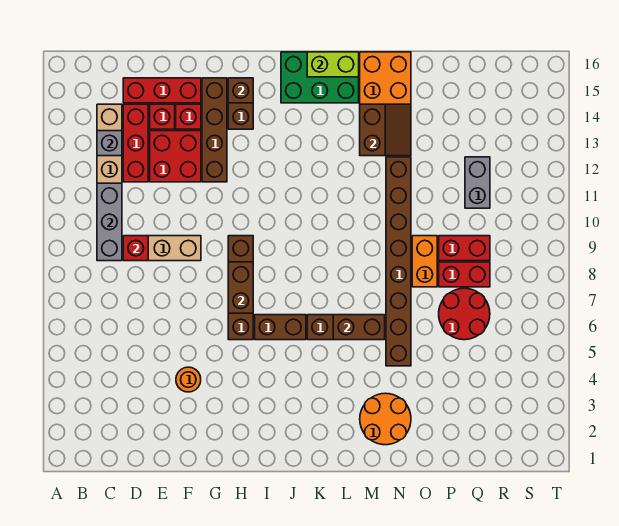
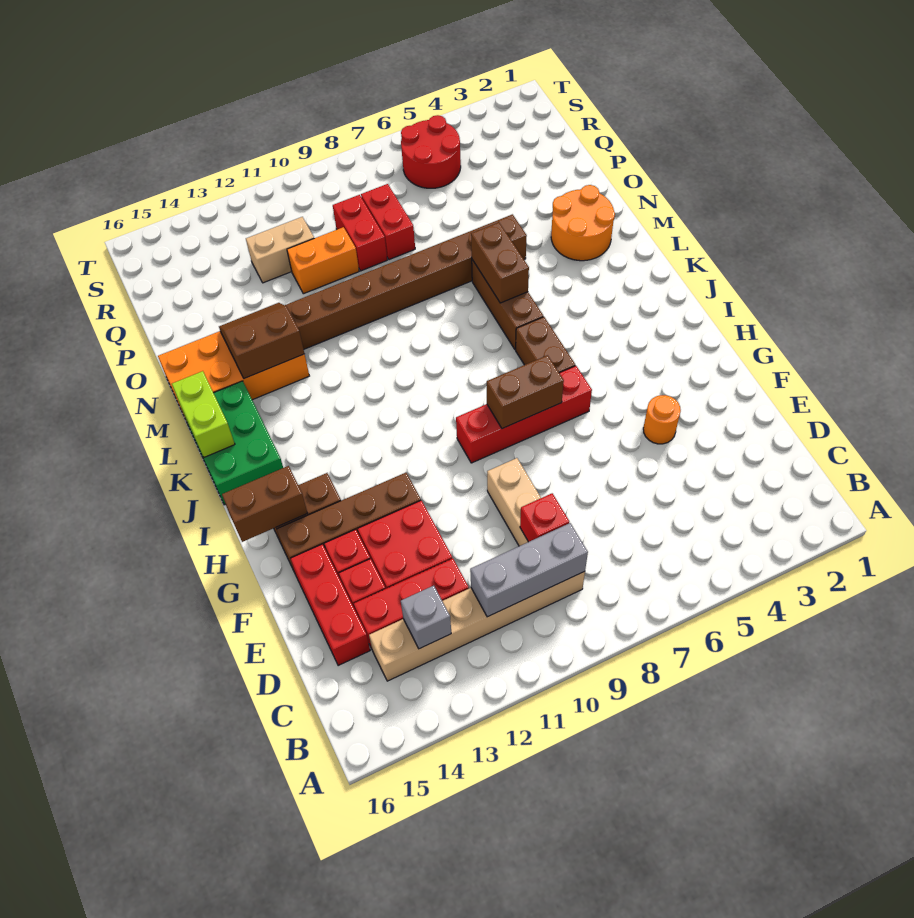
brown 1x4 brick [228,236,253,340] -> red 1x4 brick [456,366,592,463]
brown 1x1 brick [228,78,253,103] -> brown 1x2 brick [222,466,308,542]
orange 1x2 brick [412,236,437,287] -> orange 1x2 brick moved to [287,227,359,294]
red 2x2 round brick [439,288,490,340] -> red 2x2 round brick moved to [401,115,461,188]
grey 1x2 brick [465,157,490,208] -> tan 1x2 brick [246,217,314,283]

